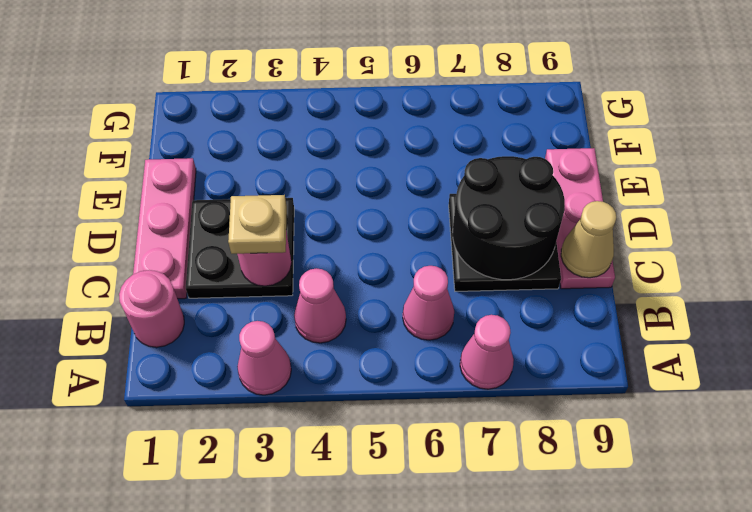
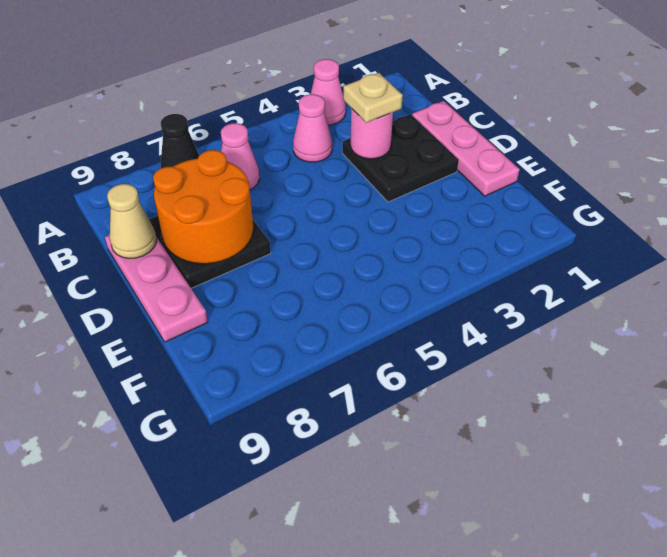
pink 1x1 cone [460,315,514,389] -> black 1x1 cone [161,114,199,168]
pink 1x1 round brick [119,270,184,347] -> none
black 2x2 round brick [453,156,565,280] -> orange 2x2 round brick [153,150,253,264]

